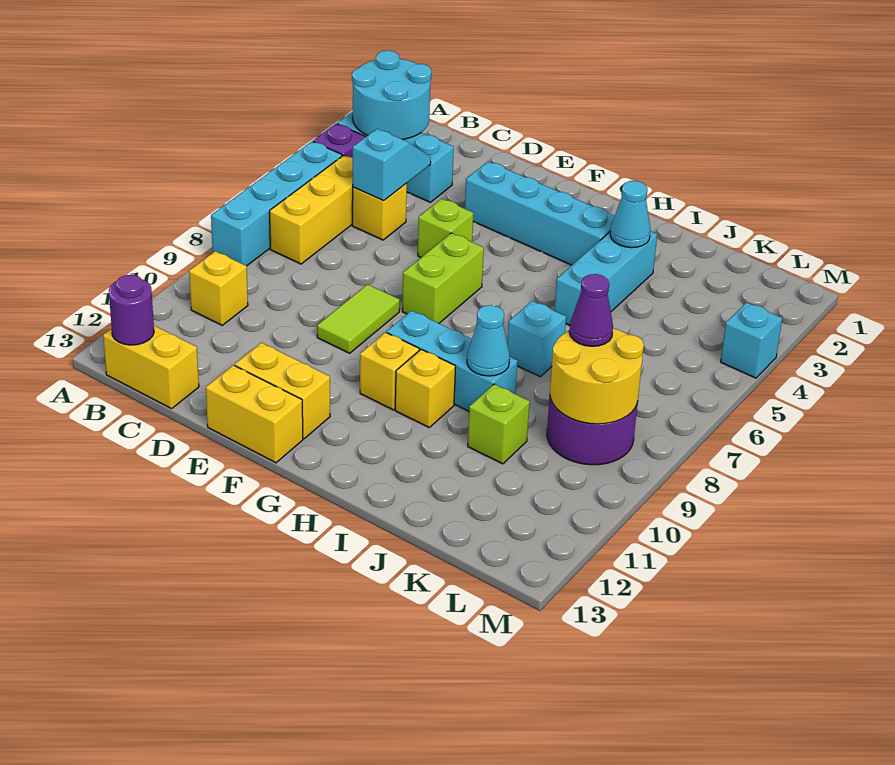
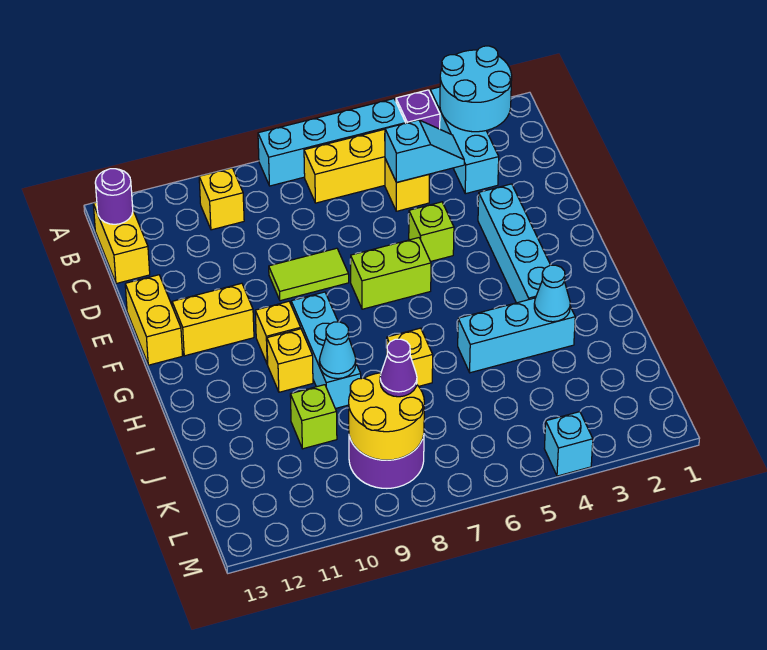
yellow 1x2 brick [235,343,330,439] -> yellow 1x2 brick turned to [172,283,254,356]
cyan 1x1 brick [507,301,566,377] -> yellow 1x1 brick [387,328,433,386]

